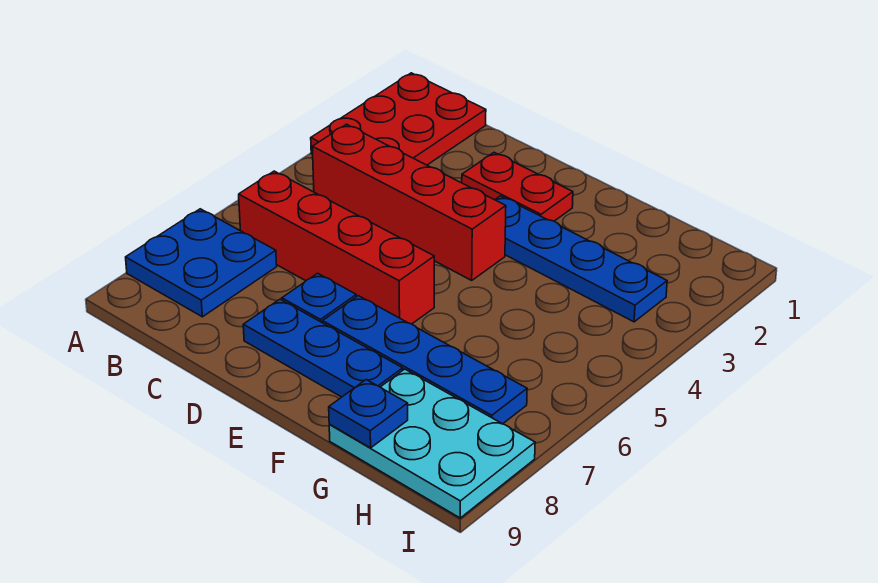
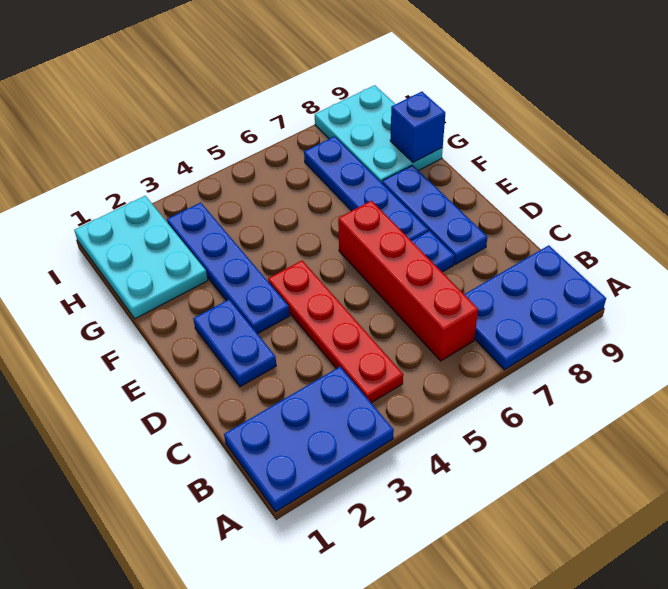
red 2x3 plate [311,73,486,165] -> blue 2x3 plate [224,367,394,512]
blue 2x2 plate [126,209,277,317] -> blue 2x3 plate [464,245,606,370]
red 1x4 brick [312,124,506,280] -> red 1x4 plate [268,261,403,403]
red 1x2 plate [462,152,573,221] -> blue 1x2 plate [193,299,276,387]
none -> cyan 2x3 plate [74,196,208,319]
blue 1x1 plate [329,380,408,448] -> blue 1x1 brick [390,92,445,163]

